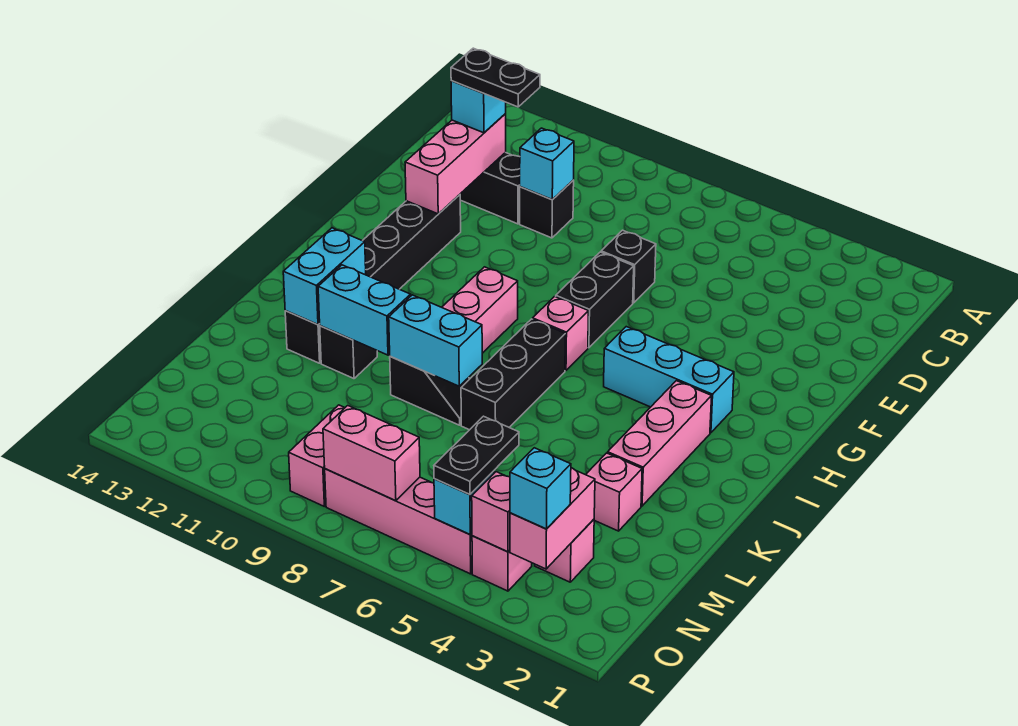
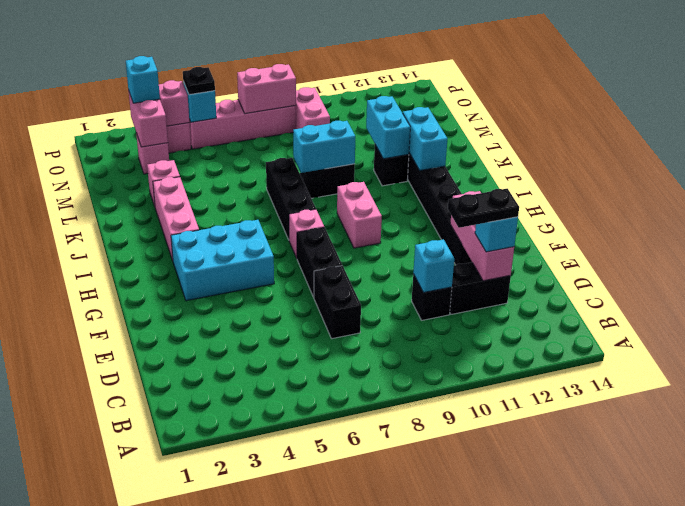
black 1x1 brick [601,230,656,303] -> black 1x2 brick [314,266,361,339]
cyan 1x3 brick [604,327,734,433] -> cyan 2x3 brick [171,220,274,301]
cyan 1x2 brick [318,265,411,355] -> cyan 1x2 brick turned to [366,96,410,159]
black 1x2 plate [434,416,519,495] -> black 1x1 plate [183,67,215,95]

